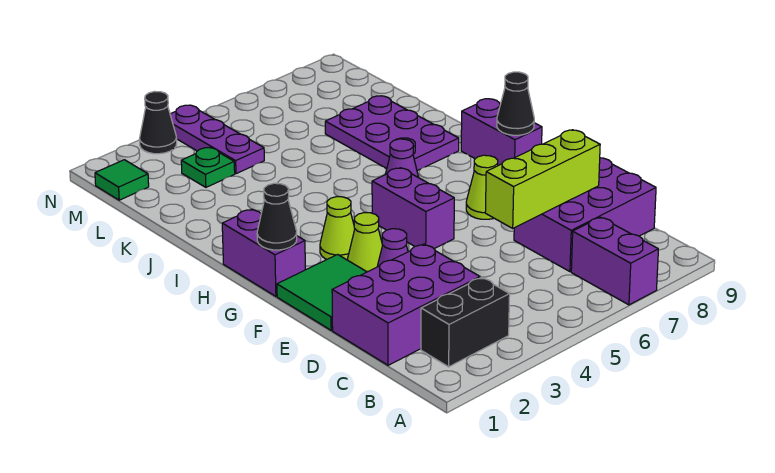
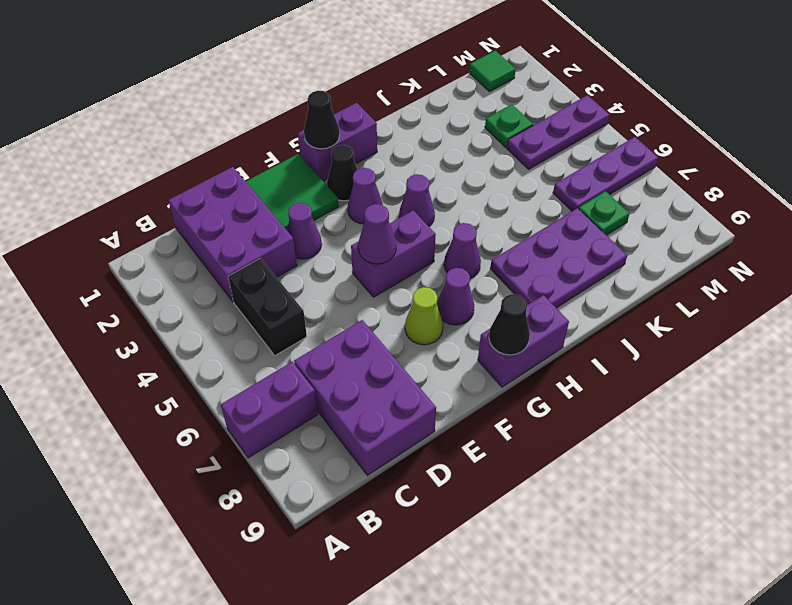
black 1x2 brick [421,278,510,367] -> black 1x2 brick moved to [228,258,307,356]
lime 1x3 brick [485,130,600,228] -> none
lime 1x1 cone [347,213,383,272] -> none
none -> purple 1x1 cone [358,204,396,264]
lime 1x1 cone [320,197,355,260] -> purple 1x1 cone [348,168,383,224]
none -> purple 1x1 cone [437,268,474,325]
none -> purple 1x1 cone [399,174,435,226]
none -> purple 1x3 plate [553,137,658,211]
none -> green 1x1 plate [579,191,629,235]
black 1x1 cone [140,92,177,154] -> black 1x1 cone moved to [327,145,357,201]

